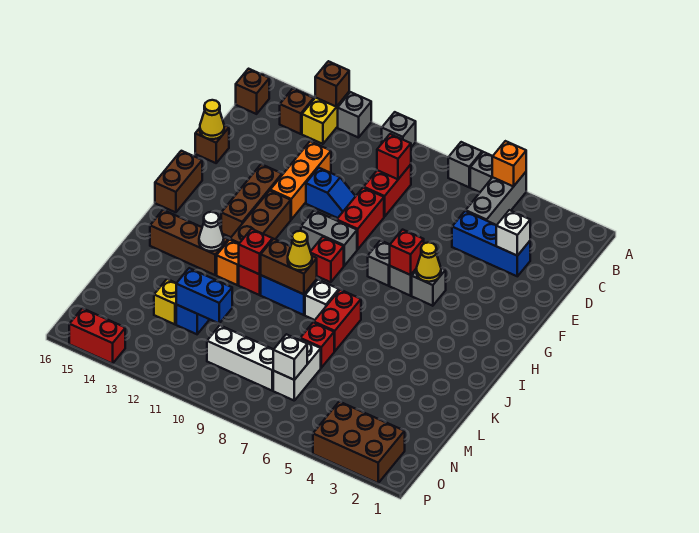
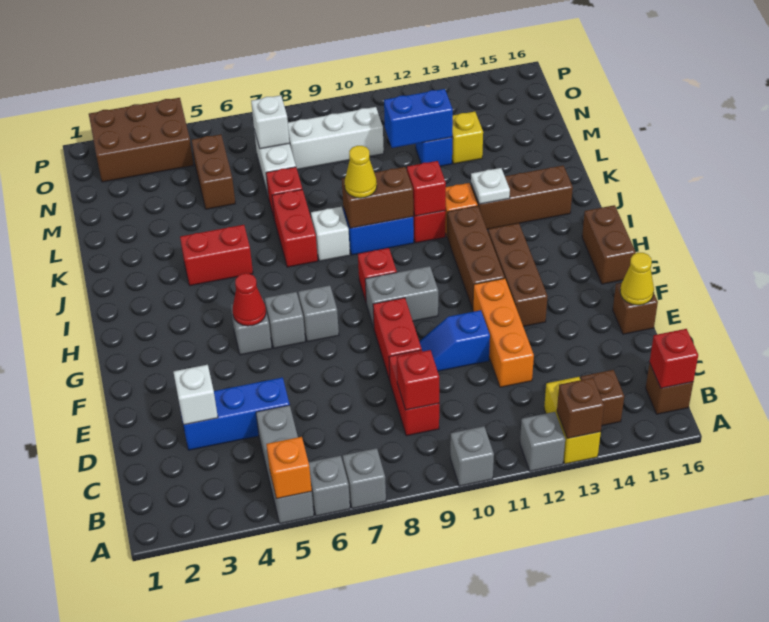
yellow 1x1 cone [416,242,441,282] -> red 1x1 cone [233,273,266,326]
red 1x1 brick [390,230,424,275] -> red 1x1 brick moved to [650,329,698,388]
white 1x1 cone [199,212,224,251] -> white 1x1 plate [471,168,510,204]
none -> brown 1x2 brick [192,134,235,209]
red 1x2 brick [69,308,125,364] -> red 1x2 brick moved to [180,225,253,286]

